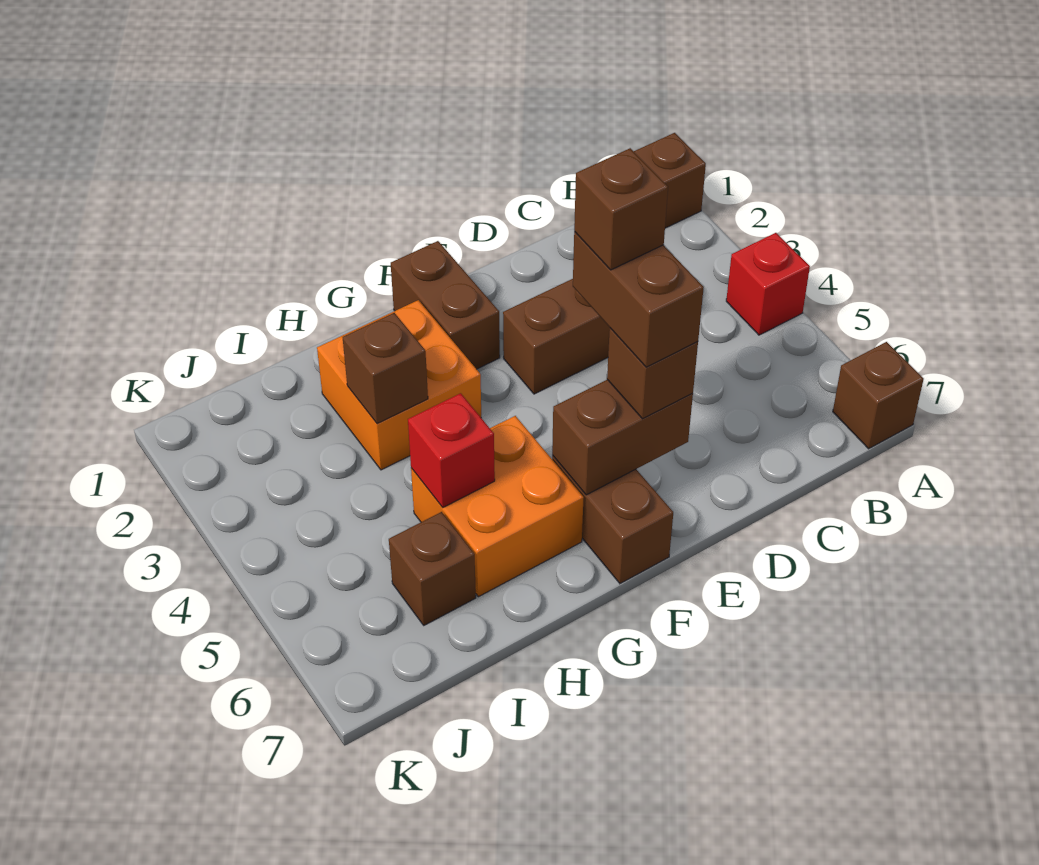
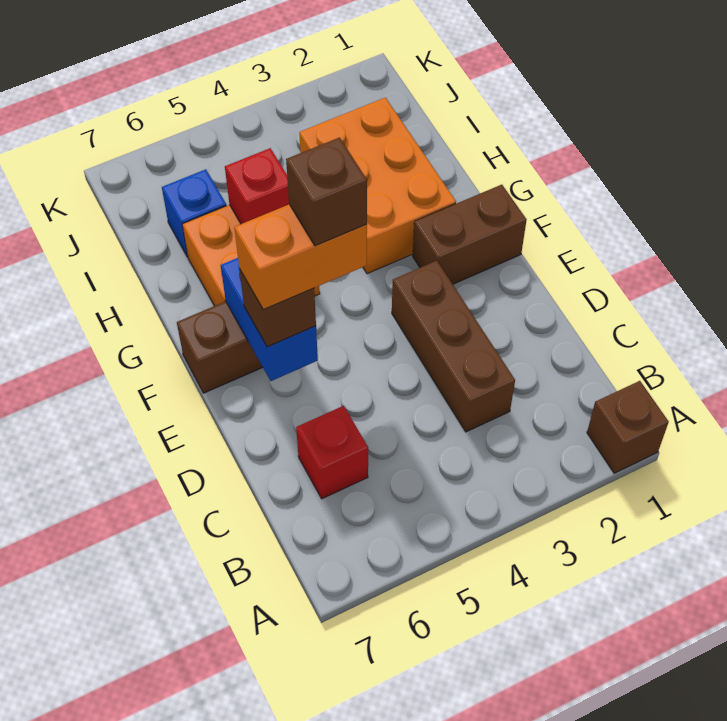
red 1x1 brick [726,233,810,335] -> red 1x1 brick moved to [296,406,368,499]
brown 1x1 brick [833,342,924,449] -> none
brown 1x2 brick [573,232,704,367] -> orange 1x2 brick [234,204,367,310]
brown 1x2 brick [552,380,693,495] -> blue 1x2 brick [221,258,318,381]
orange 2x2 brick [317,300,481,470] -> orange 2x3 brick [299,98,456,274]
brown 1x1 brick [343,313,428,424] -> none
brown 1x1 brick [389,512,476,625] -> blue 1x1 brick [162,169,226,257]

